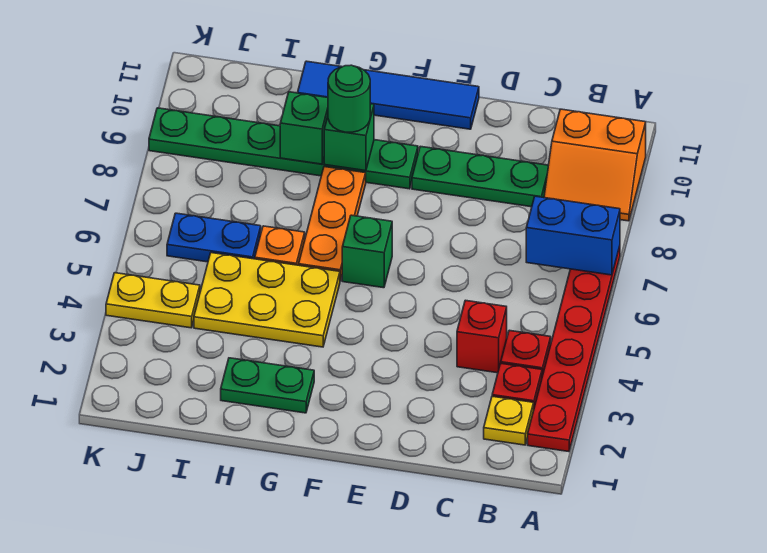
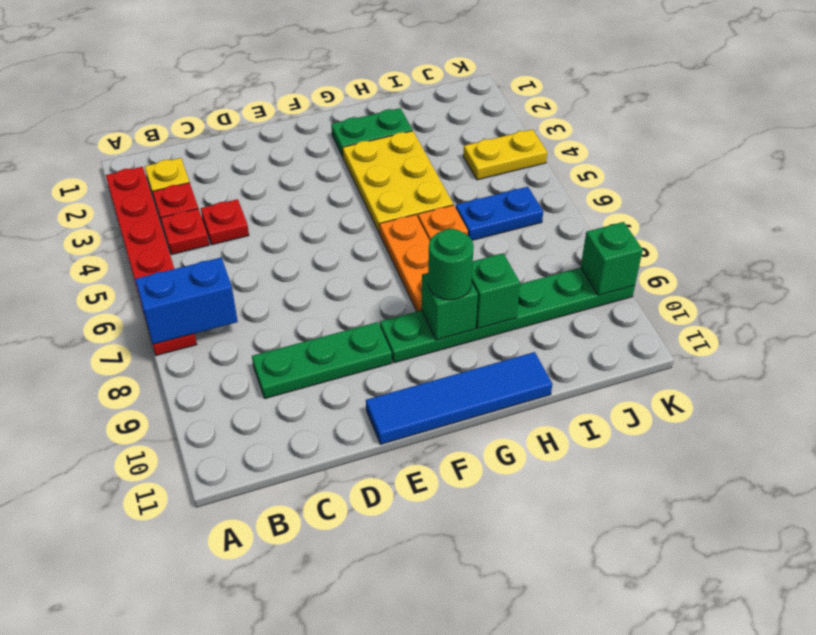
orange 2x2 slope [544,109,646,221] -> none
red 1x1 brick [457,300,507,373] -> red 1x1 plate [201,199,249,245]
green 1x1 brick [342,215,392,288] -> green 1x1 brick moved to [581,222,643,295]
yellow 2x3 plate [194,253,340,347] -> yellow 2x3 plate turned to [343,131,453,233]

